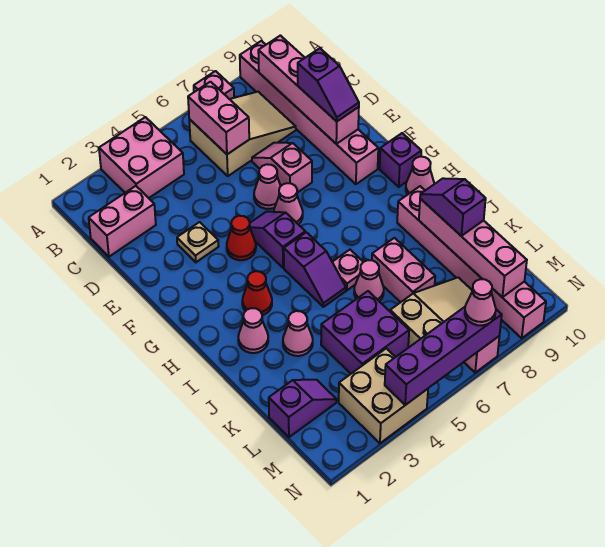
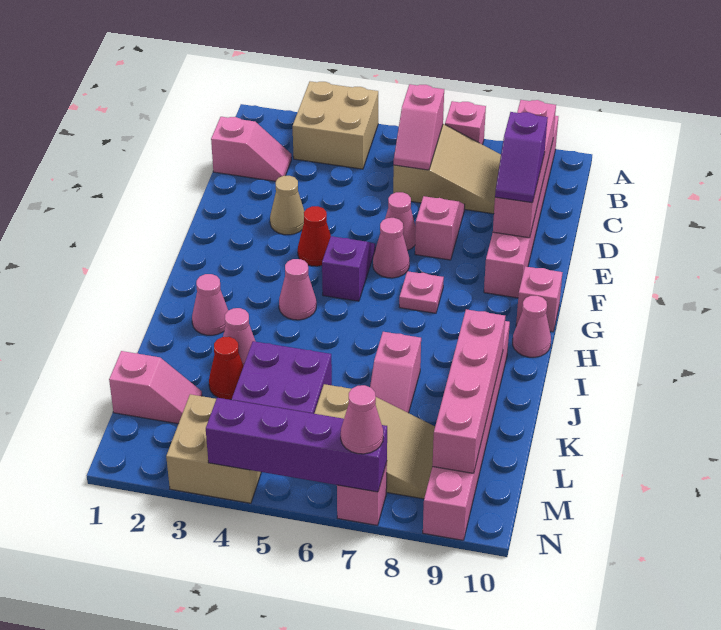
pink 2x2 brick [99,117,184,198] -> tan 2x2 brick [293,81,378,169]
pink 1x2 brick [188,82,249,154] -> pink 1x2 slope [394,84,444,170]
pink 1x2 brick [89,186,156,257] -> pink 1x2 slope [211,117,291,181]
tan 1x1 plate [177,222,219,262] -> tan 1x1 cone [270,176,304,235]
purple 1x1 brick [380,133,421,187] -> pink 1x1 brick [516,266,563,332]
red 1x1 cone [242,271,272,315] -> red 1x1 cone moved to [209,337,244,400]
purple 1x2 slope [284,232,346,307] -> none
pink 1x1 plate [333,250,363,290] -> pink 1x1 plate moved to [399,271,444,313]
pink 1x1 cone [354,260,384,301] -> pink 1x1 cone moved to [279,259,316,320]
pink 1x2 brick [372,238,435,302] -> pink 1x2 slope [370,332,421,413]
purple 1x2 slope [420,178,486,236] -> none
purple 1x2 slope [269,379,337,437] -> pink 1x2 slope [109,351,202,424]

